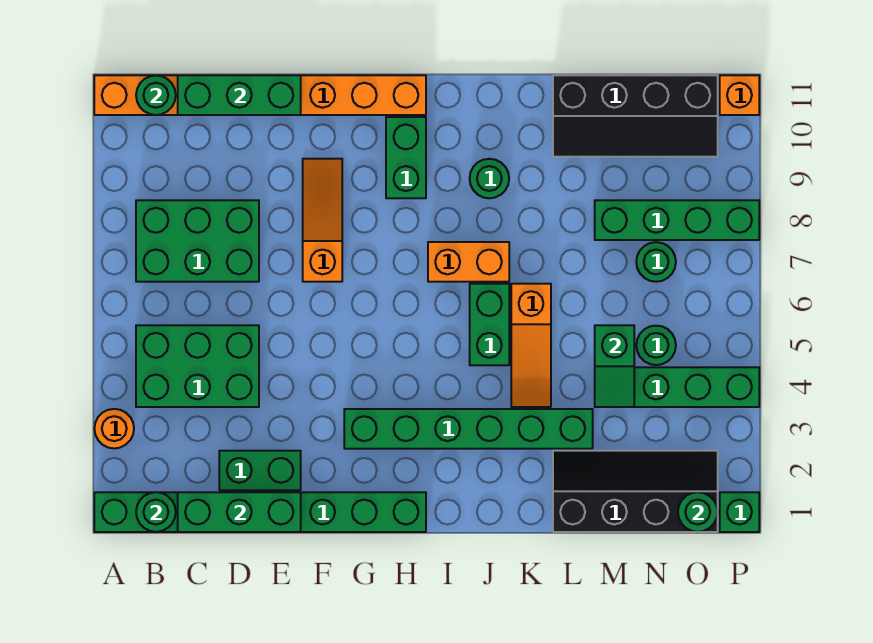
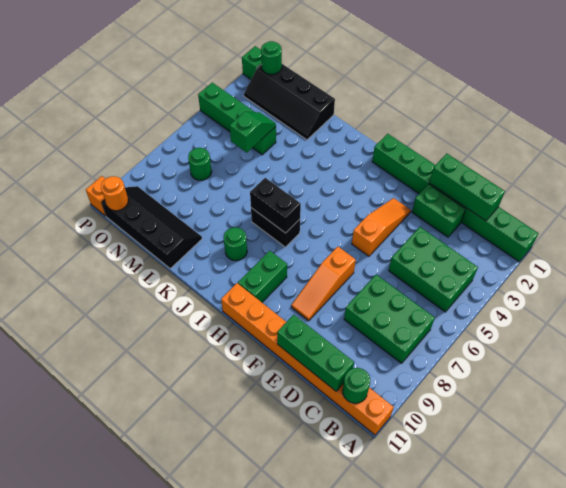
orange 1x1 round brick [94,409,134,448] -> orange 1x1 round brick moved to [101,176,128,211]
green 1x1 round brick [136,492,176,532] -> none
green 1x6 brick [344,409,593,449] -> none
orange 1x2 brick [428,242,509,282] -> black 1x2 brick [251,208,300,247]
none -> black 1x2 brick [250,178,301,233]
green 1x2 brick [470,284,509,365] -> none
orange 1x3 slope [511,284,551,407] -> orange 1x3 slope moved to [352,198,411,256]
green 1x4 brick [595,200,759,240] -> none
green 1x1 round brick [636,326,676,365] -> none

